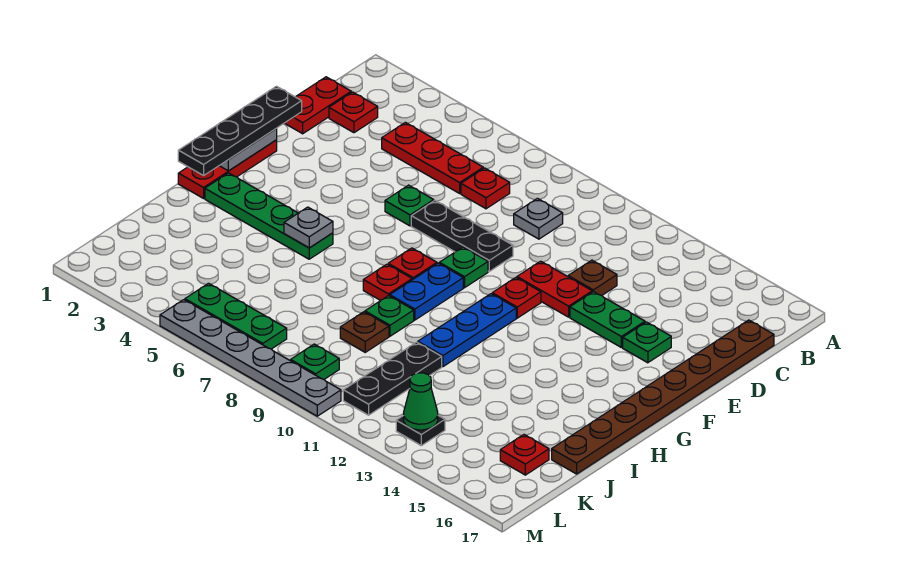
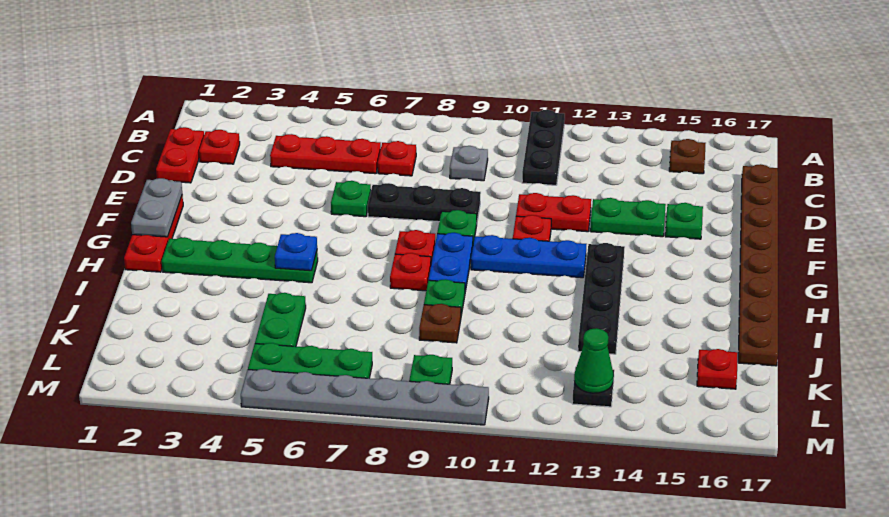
brown 1x1 plate [568,260,617,295] -> brown 1x1 plate moved to [669,139,706,174]
black 1x4 plate [178,86,302,176] -> black 1x4 plate moved to [578,243,625,354]
blue 1x3 plate [418,294,516,367] -> blue 1x3 plate turned to [471,235,586,278]
grey 1x1 plate [284,207,333,248] -> blue 1x1 plate [275,233,317,271]
none -> green 1x2 plate [255,293,306,346]
black 1x3 plate [343,342,442,415] -> black 1x3 plate moved to [522,110,565,185]

